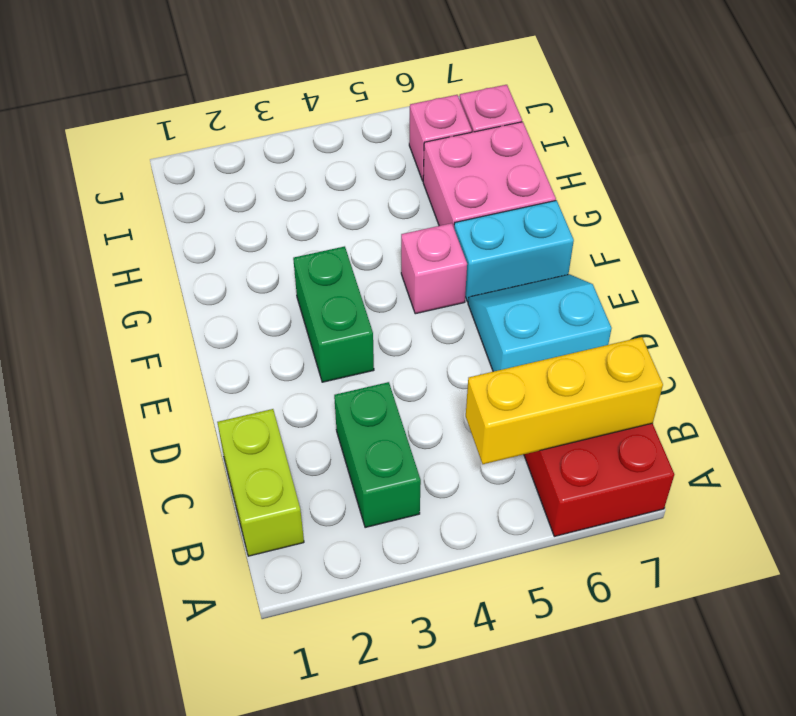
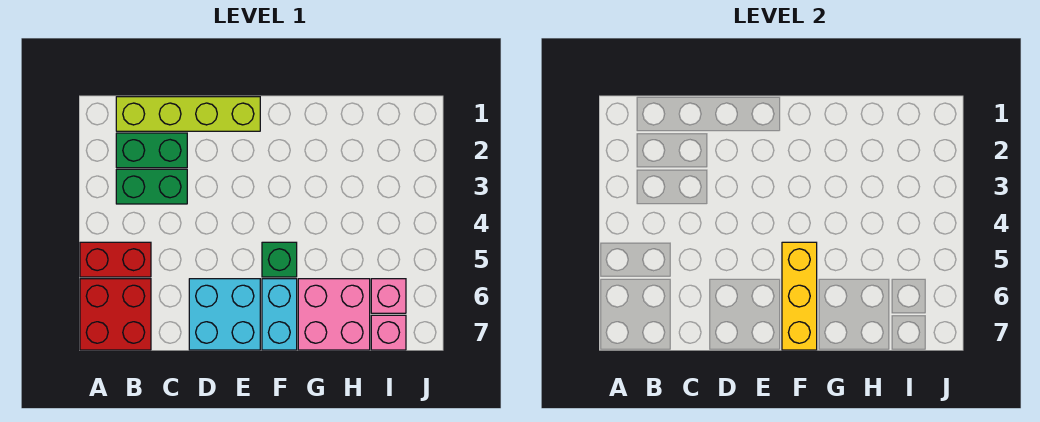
none -> red 1x2 brick [80,242,151,277]
lime 1x2 brick [217,409,304,556] -> lime 1x4 brick [116,97,260,131]
yellow 1x3 brick [466,337,663,464] -> yellow 1x3 brick moved to [782,242,817,350]
cyan 2x2 slope [468,274,612,372] -> cyan 2x2 brick [189,279,260,350]
green 1x2 brick [293,246,374,382] -> green 1x2 brick moved to [116,133,187,168]
pink 1x1 brick [401,223,467,314] -> green 1x1 brick [262,242,297,277]

